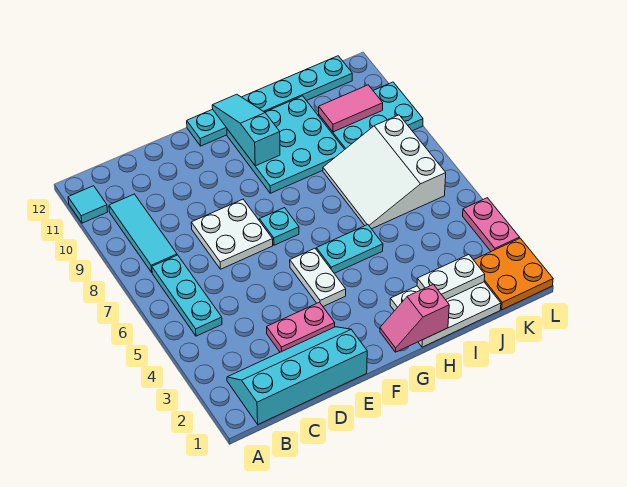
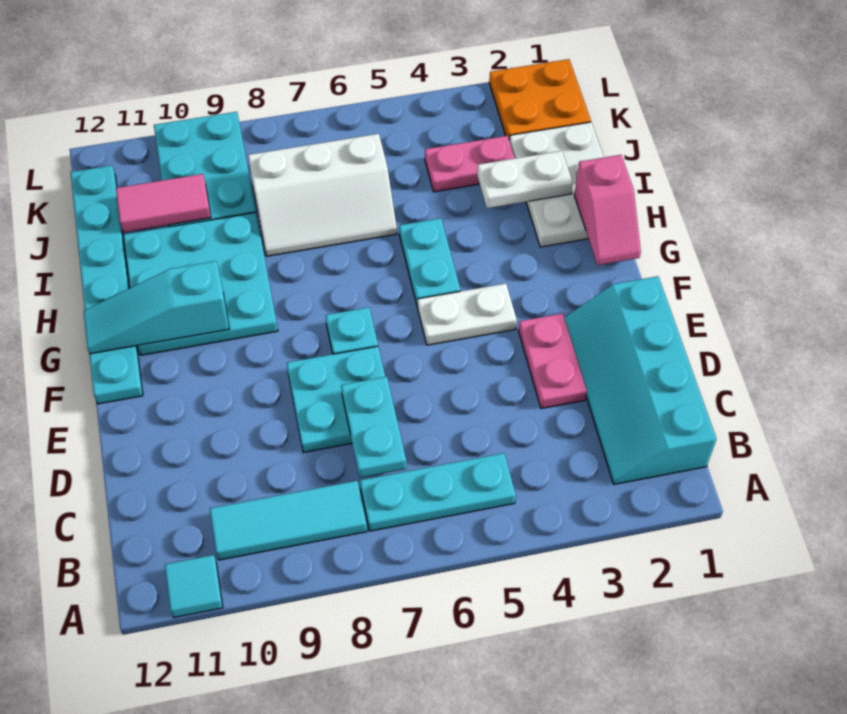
none -> cyan 1x2 plate [341,377,406,478]
white 2x2 plate [191,199,273,269] -> cyan 2x2 plate [287,346,385,452]
white 1x2 plate [417,254,485,300] -> white 1x2 plate turned to [477,151,573,208]
white 3x3 slope [323,115,446,229] -> white 2x3 slope [248,134,397,256]
pink 1x2 tile [319,85,383,132] -> pink 1x2 tile turned to [116,174,211,232]
pink 1x2 plate [463,198,520,251] -> pink 1x2 plate moved to [425,136,515,192]

